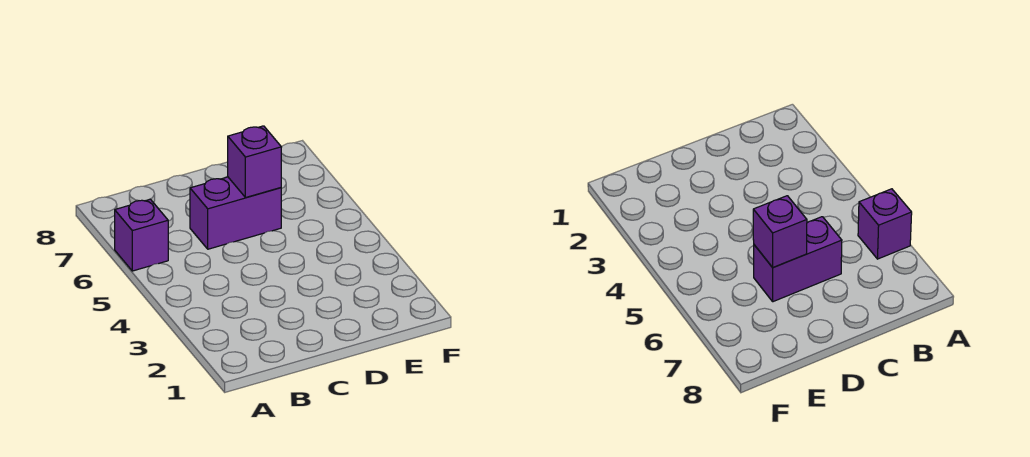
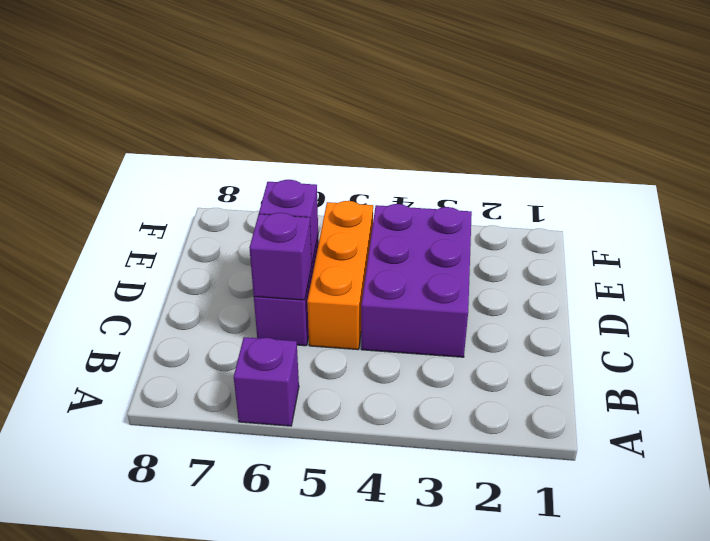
none -> purple 2x3 brick [361,204,472,357]
none -> orange 1x3 brick [307,201,373,350]
none -> purple 1x1 brick [250,213,312,300]

